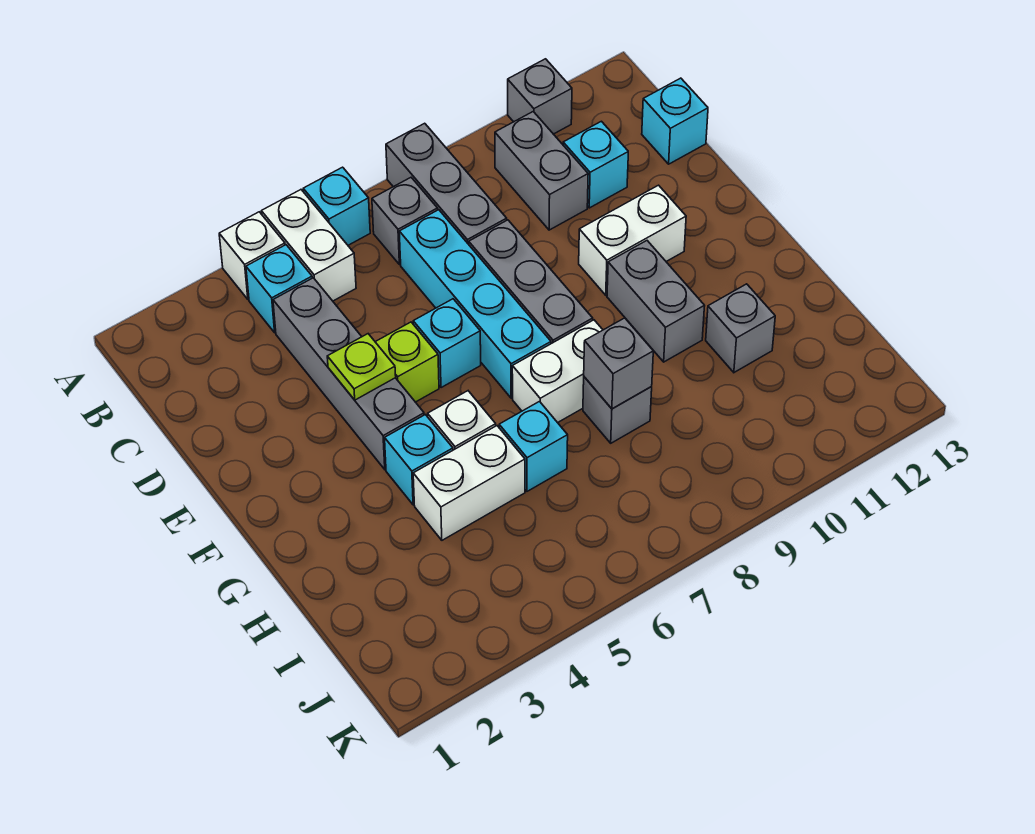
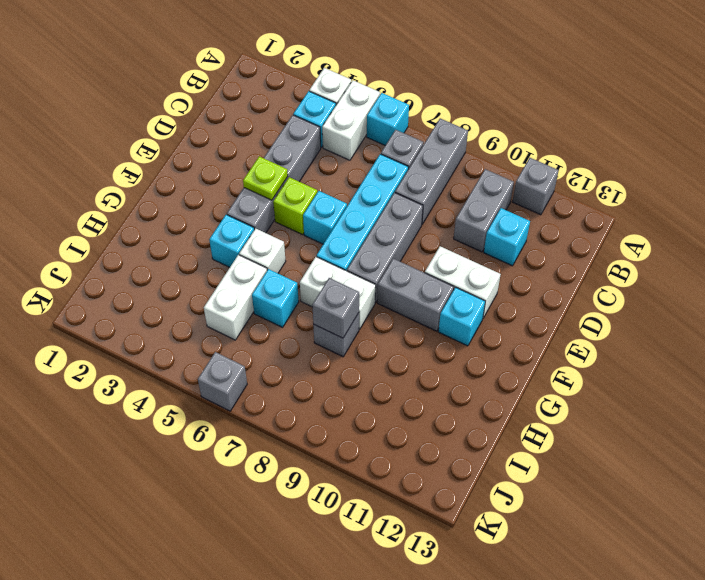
cyan 1x1 brick [642,78,708,164] -> cyan 1x1 brick moved to [438,287,485,346]
grey 1x2 brick [607,241,704,362] -> grey 1x2 brick turned to [377,259,454,331]
white 1x2 brick [413,426,525,540] -> white 1x2 brick turned to [204,255,267,340]
grey 1x1 brick [706,284,775,372] -> grey 1x1 brick moved to [198,352,247,411]

